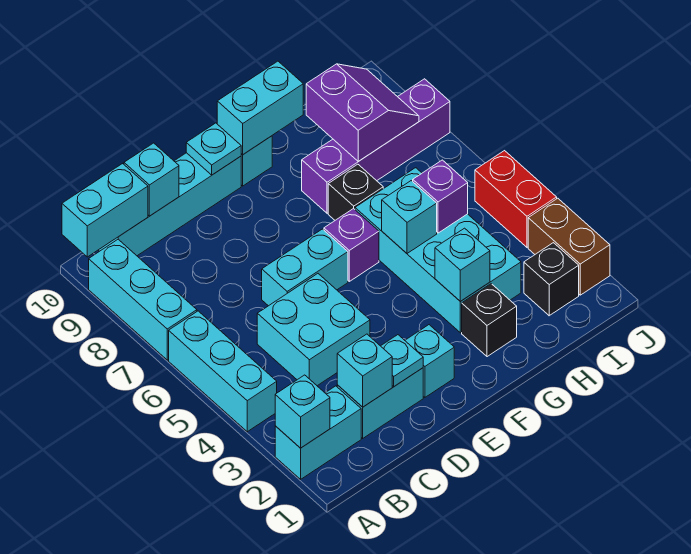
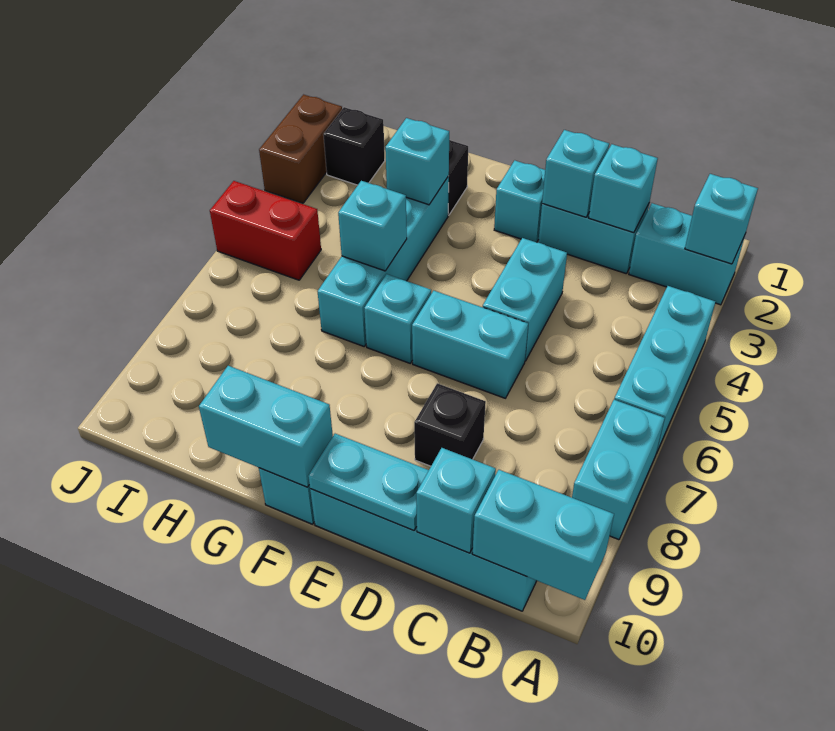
cyan 1x3 brick [89,239,197,360] -> cyan 1x2 brick [572,400,665,540]
cyan 2x2 brick [257,274,370,386] -> cyan 1x2 brick [483,238,567,361]
cyan 1x1 plate [381,335,423,386] -> cyan 1x1 brick [542,130,609,217]
cyan 1x1 plate [186,123,241,175] -> cyan 1x2 plate [308,434,429,531]
purple 1x1 brick [324,208,379,281] -> cyan 1x1 brick [364,274,431,363]
cyan 2x4 brick [355,168,521,333] -> cyan 1x4 brick [318,176,449,346]
black 1x1 brick [328,164,383,220] -> black 1x1 brick moved to [414,383,486,466]
purple 1x4 brick [302,79,450,213] -> none
purple 1x1 brick [413,160,468,233] -> none
purple 2x2 slope [306,64,419,161] -> none
red 1x2 brick [475,151,557,247] -> red 1x2 brick turned to [210,181,321,280]

